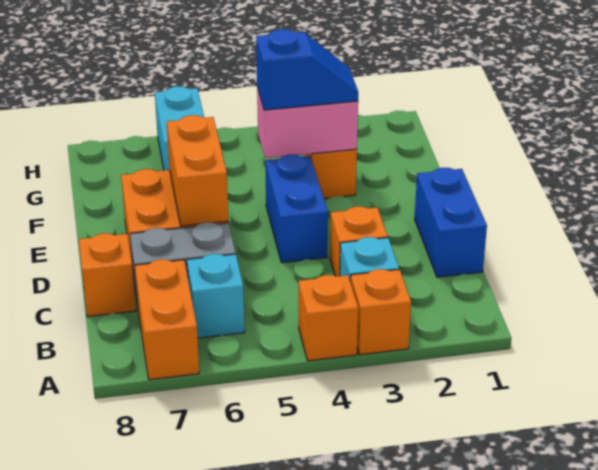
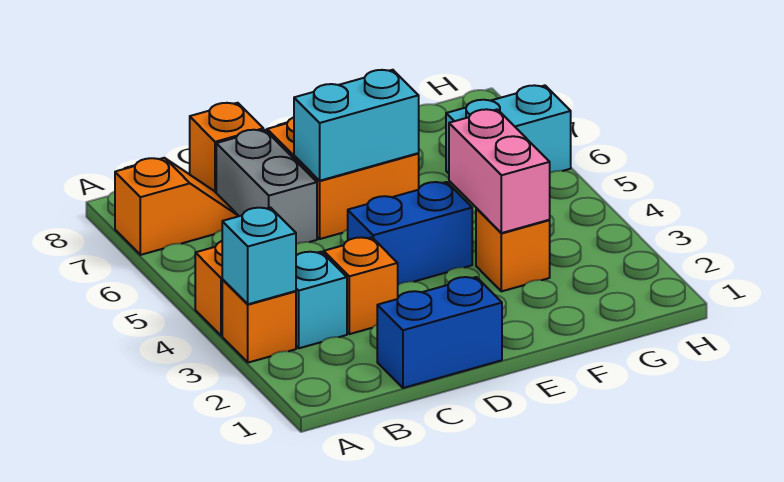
orange 1x2 brick [135,259,199,380] -> orange 1x2 slope [115,158,238,255]
cyan 1x1 brick [187,254,245,338] -> cyan 1x1 brick moved to [222,208,296,304]
orange 1x2 brick [167,115,228,226] -> cyan 1x2 brick [294,70,419,181]
blue 1x2 slope [256,29,358,110] -> none

